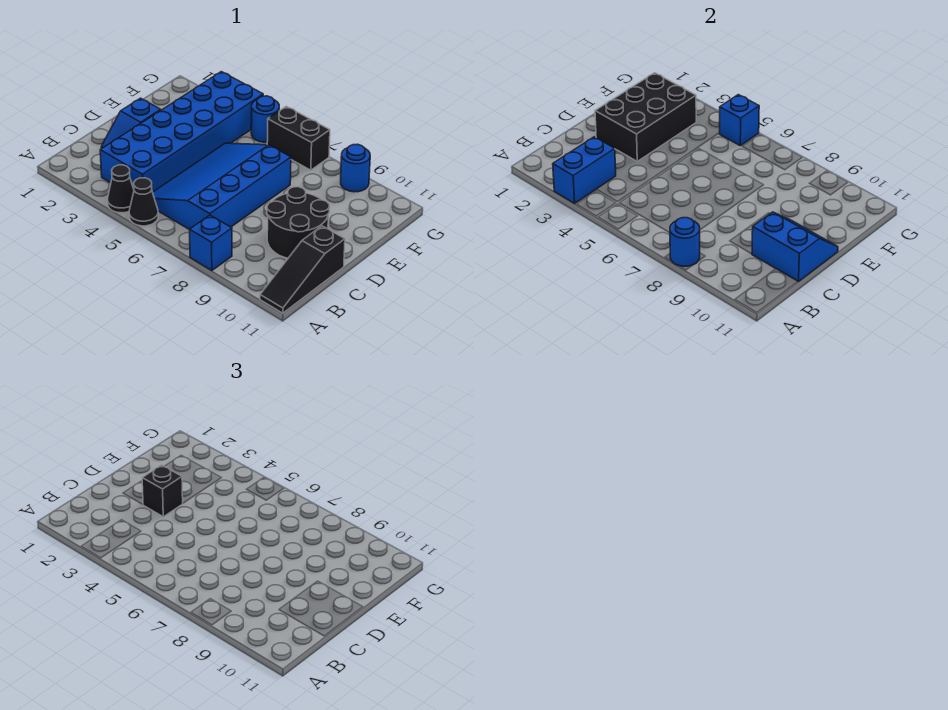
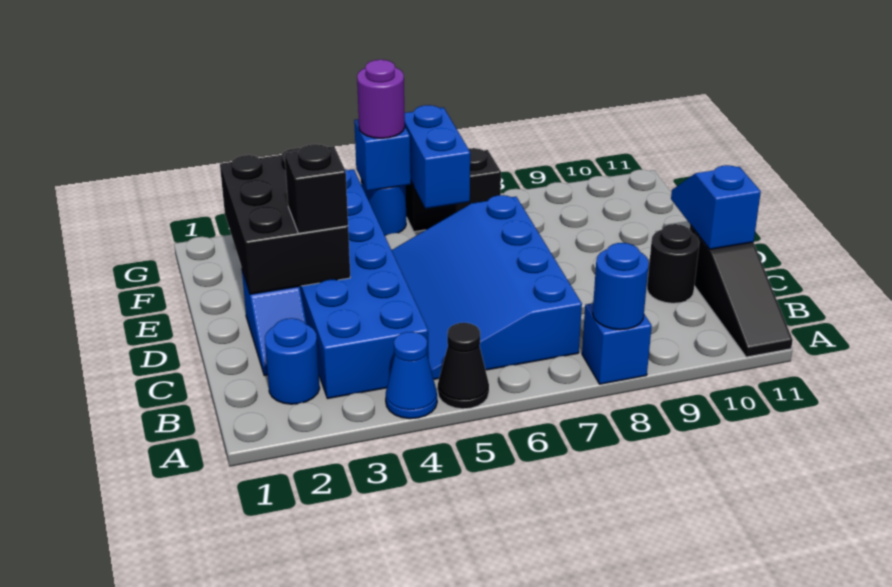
blue 1x2 brick [553,137,616,203] -> blue 1x2 brick moved to [404,105,470,209]
black 1x1 cone [108,165,134,213] -> blue 1x1 cone [386,332,437,419]
black 2x2 round brick [267,187,330,258] -> black 1x1 round brick [647,224,699,303]
blue 2x2 slope [752,212,838,282] -> blue 1x2 slope [671,165,761,249]
none -> purple 1x1 round brick [357,60,405,138]
blue 1x1 round brick [341,144,370,192] -> blue 1x1 round brick moved to [265,318,320,404]

